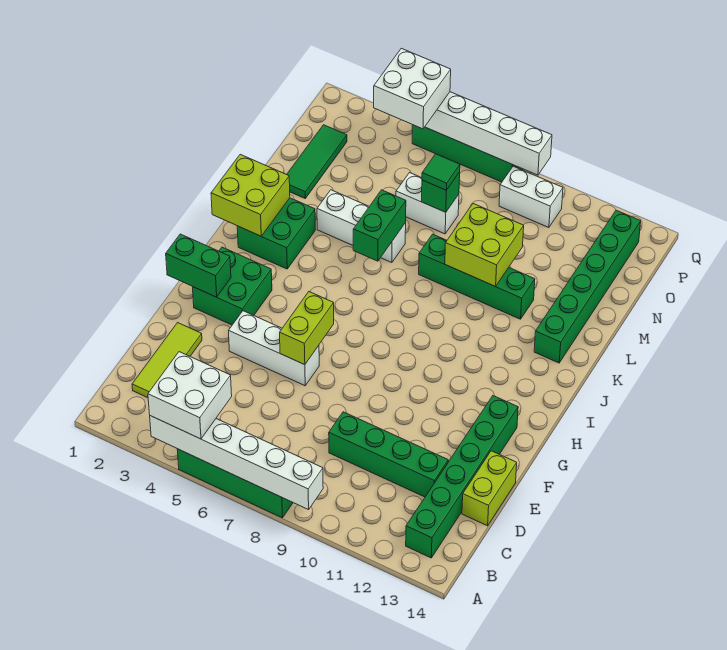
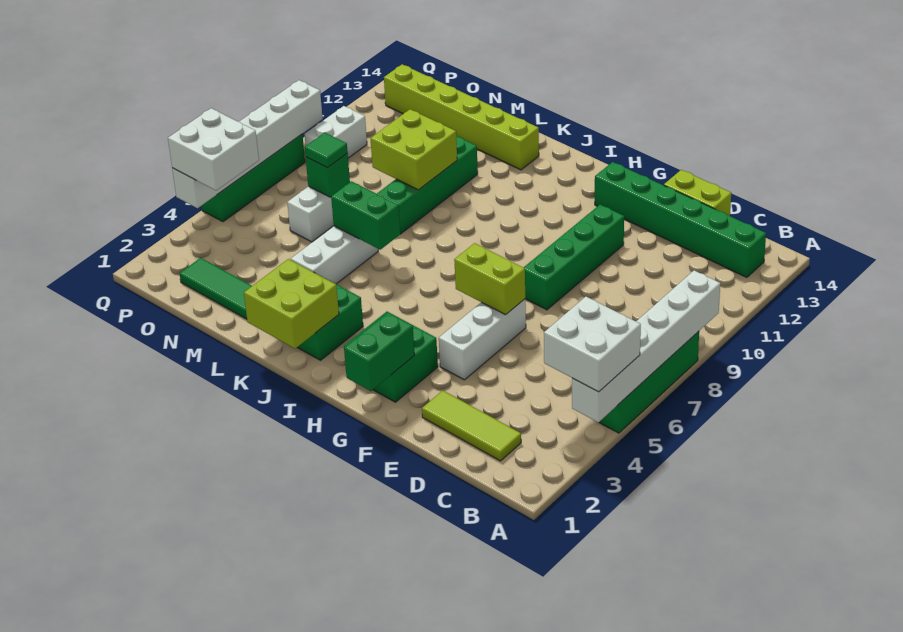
green 1x4 brick [329,412,448,497] -> green 1x4 brick moved to [524,205,624,310]
green 1x6 brick [534,210,641,363] -> lime 1x6 brick [384,64,539,170]

